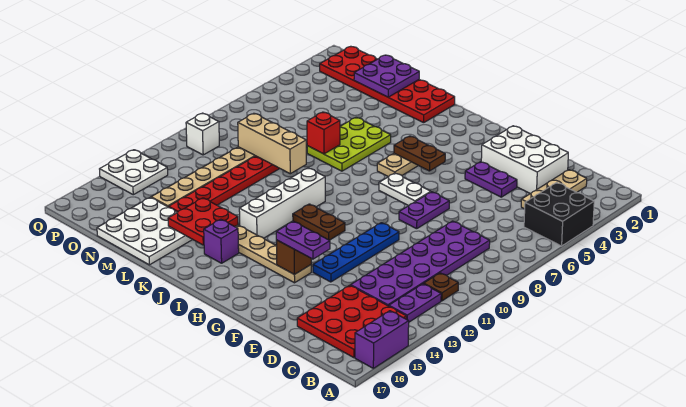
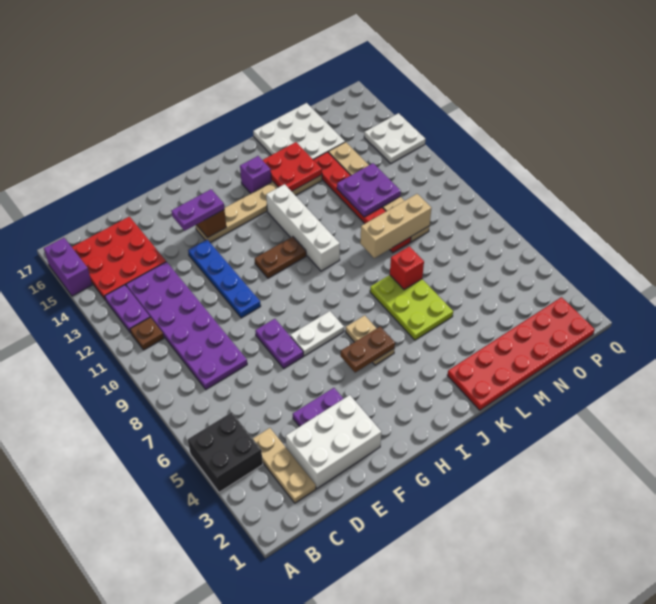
purple 2x2 plate [354,55,419,97] -> purple 2x2 plate moved to [337,163,401,217]
white 1x1 brick [186,113,219,155] -> none

